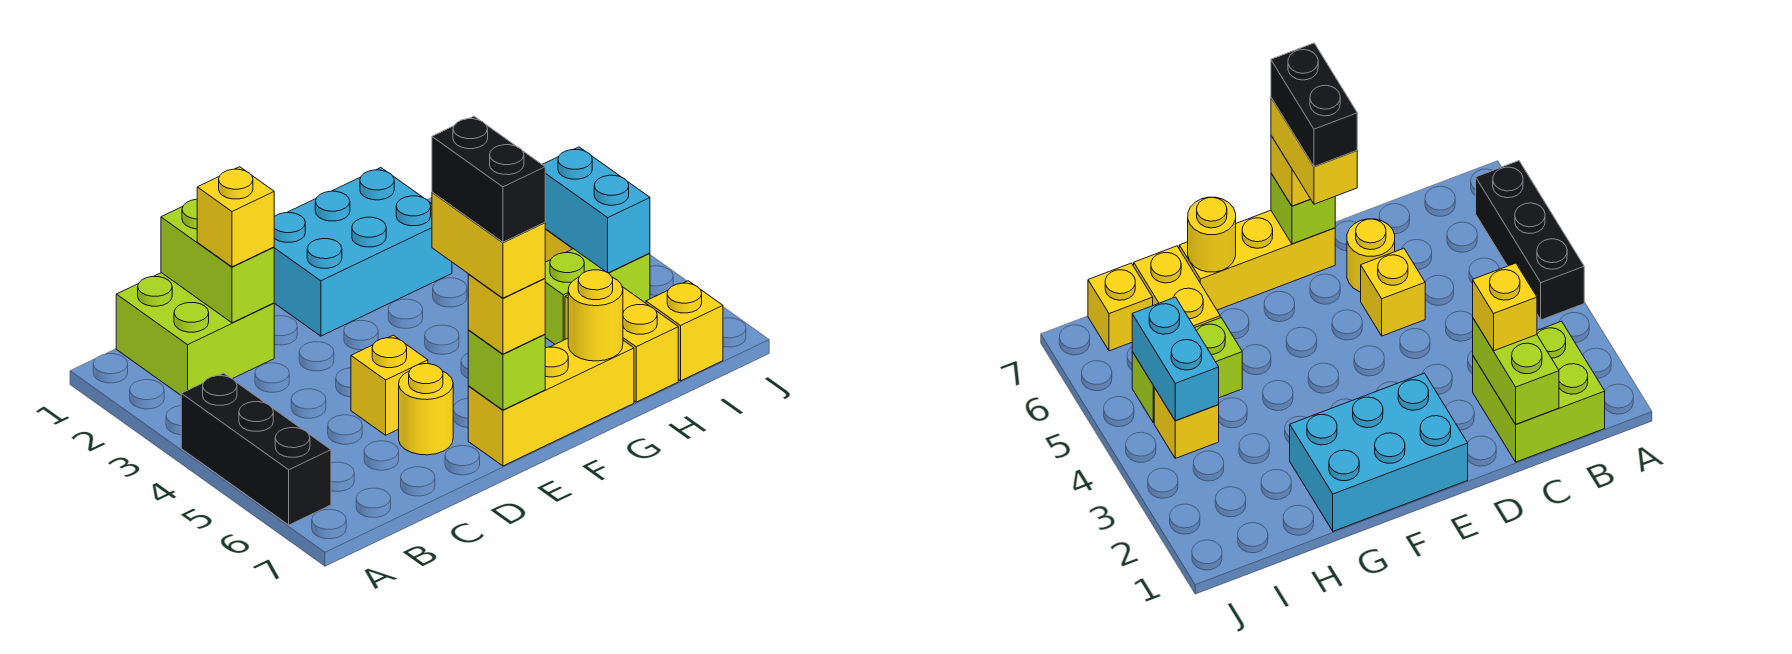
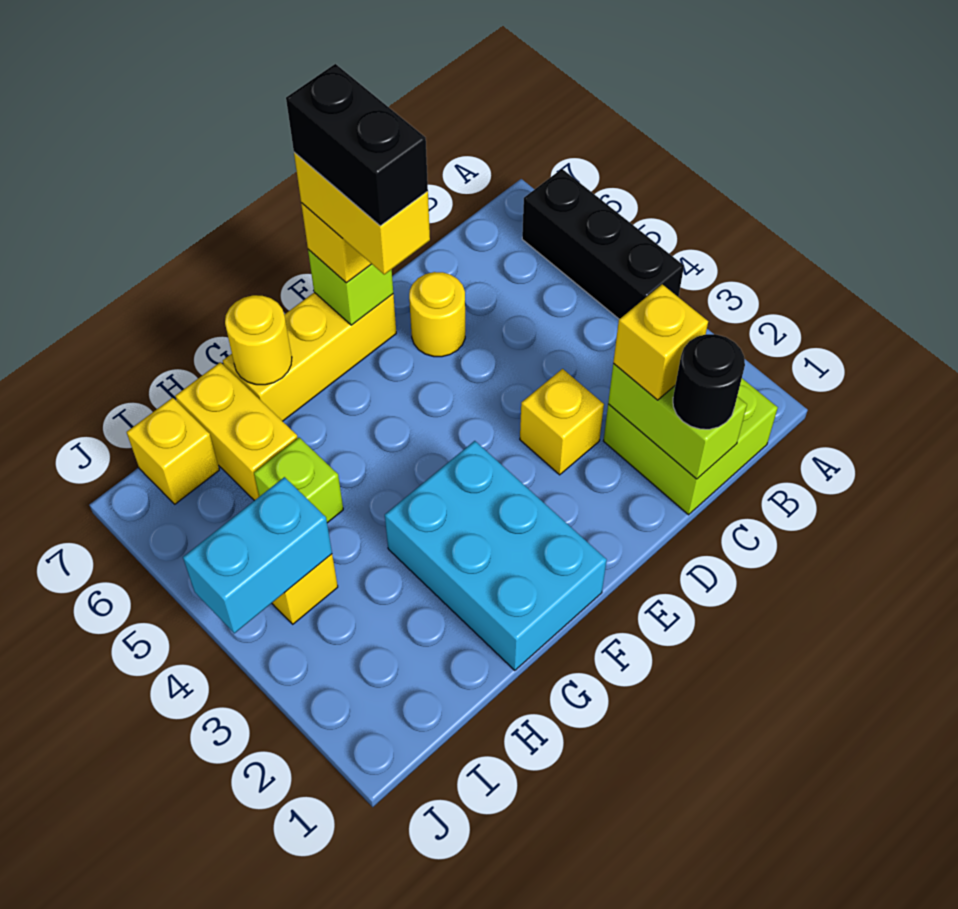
none -> black 1x1 round brick [673,334,745,429]
yellow 1x1 brick [351,335,428,435] -> yellow 1x1 brick moved to [520,369,604,475]
cyan 2x3 brick [274,168,452,336] -> cyan 2x3 brick turned to [385,441,607,670]
lime 1x2 brick [545,249,650,344] -> lime 1x1 brick [254,438,343,523]
cyan 1x2 brick [542,147,650,273] -> cyan 1x2 brick turned to [183,477,332,633]

